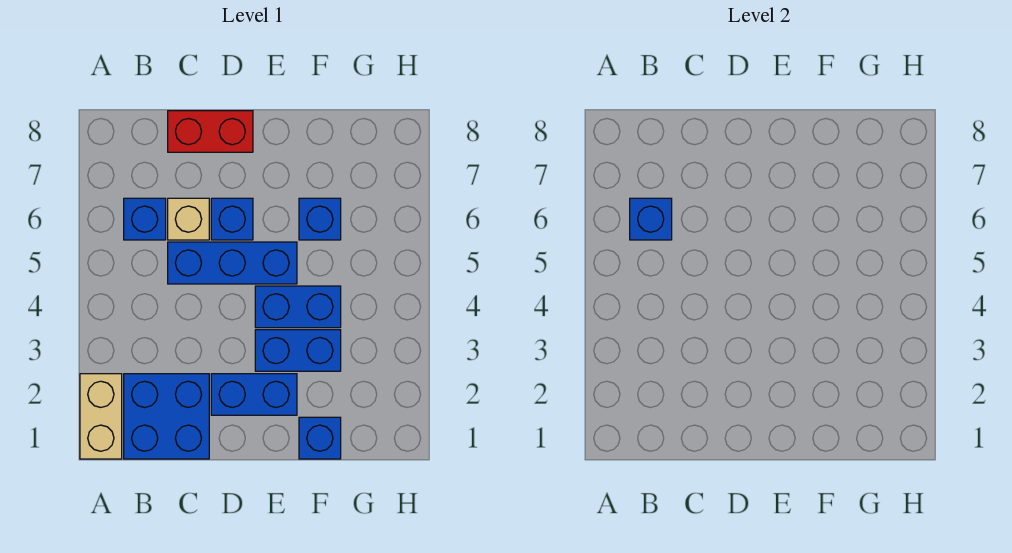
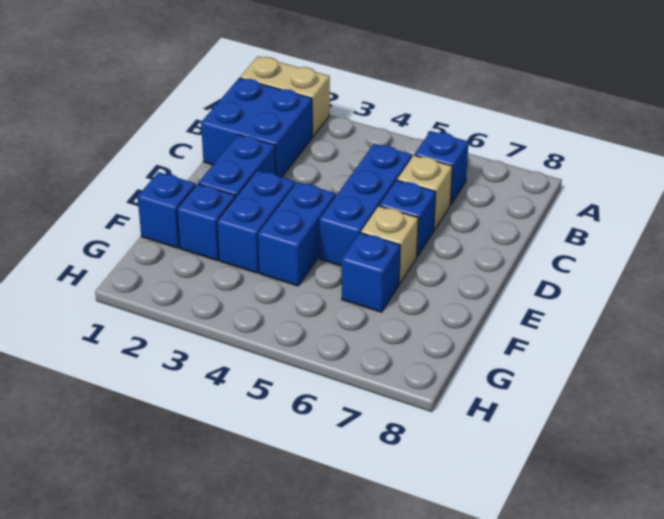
blue 1x1 brick [630,198,672,240] -> blue 1x1 brick moved to [177,184,235,261]
red 1x2 brick [168,111,253,152] -> none
none -> tan 1x1 brick [361,206,418,284]

